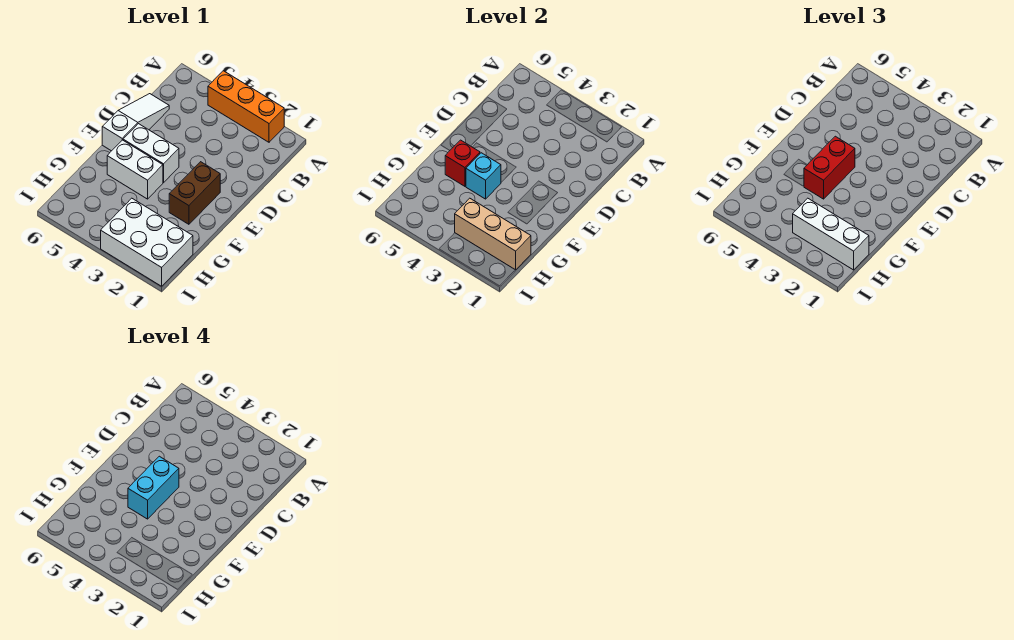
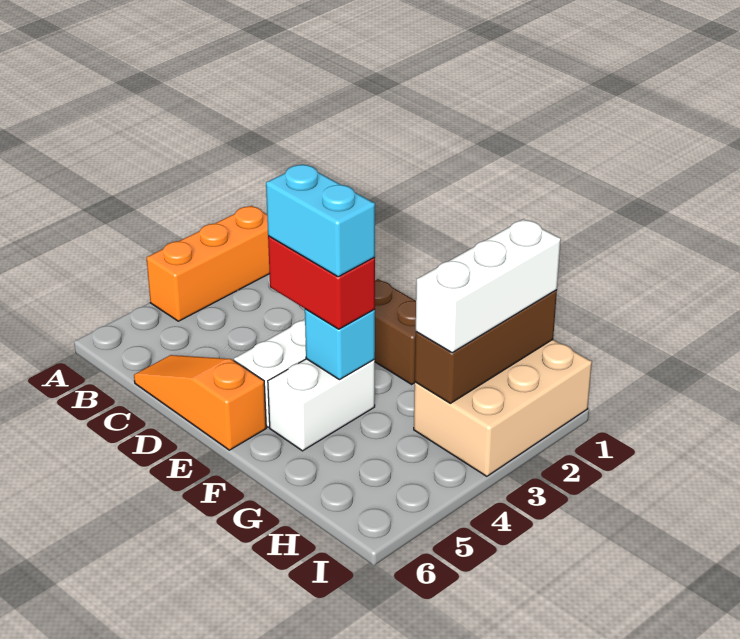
white 1x3 slope [102,94,169,151] -> orange 1x3 slope [134,355,266,450]
red 1x1 brick [445,140,480,186] -> none
white 2x3 brick [101,198,193,286] -> tan 2x3 brick [414,340,592,476]
tan 1x3 brick [455,198,531,270] -> brown 1x3 brick [415,290,557,403]

